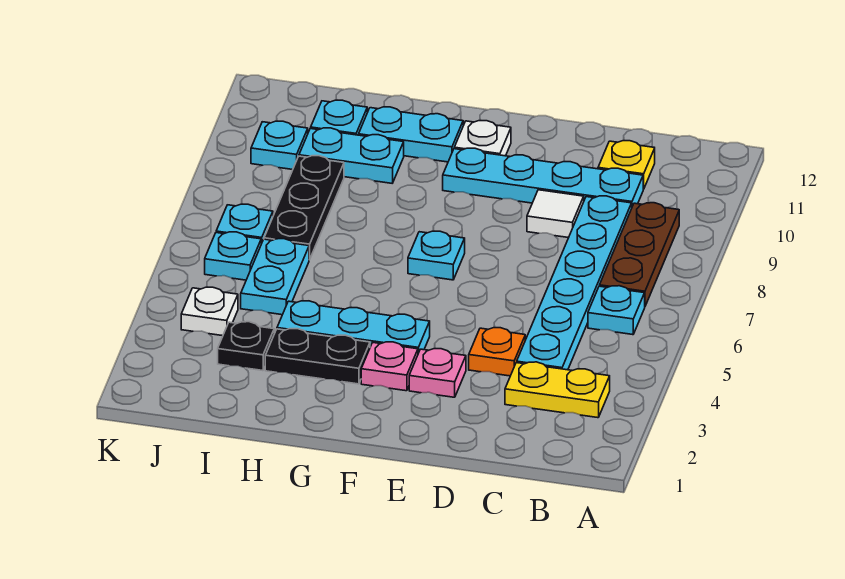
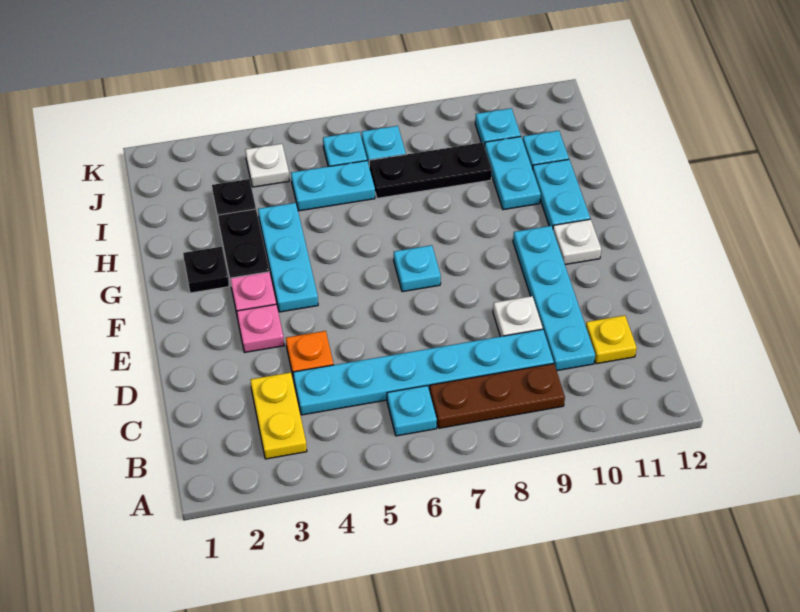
white 1x1 tile [527,190,584,238] -> white 1x1 plate [493,296,543,337]
none -> black 1x1 plate [183,247,229,293]

